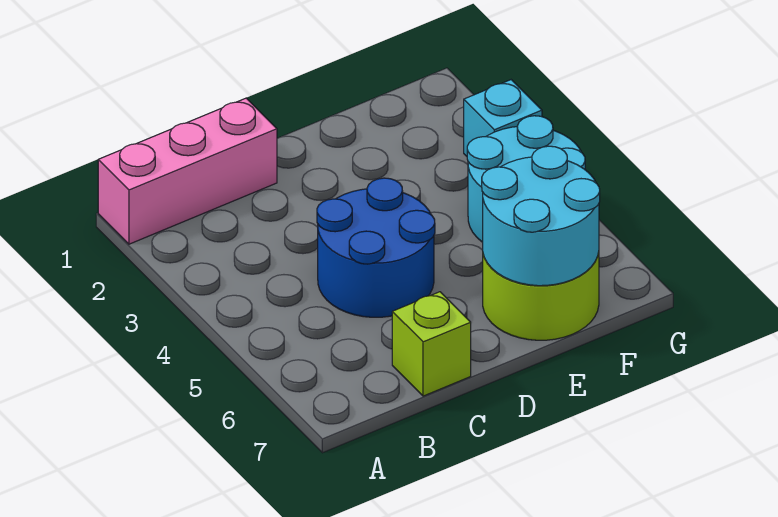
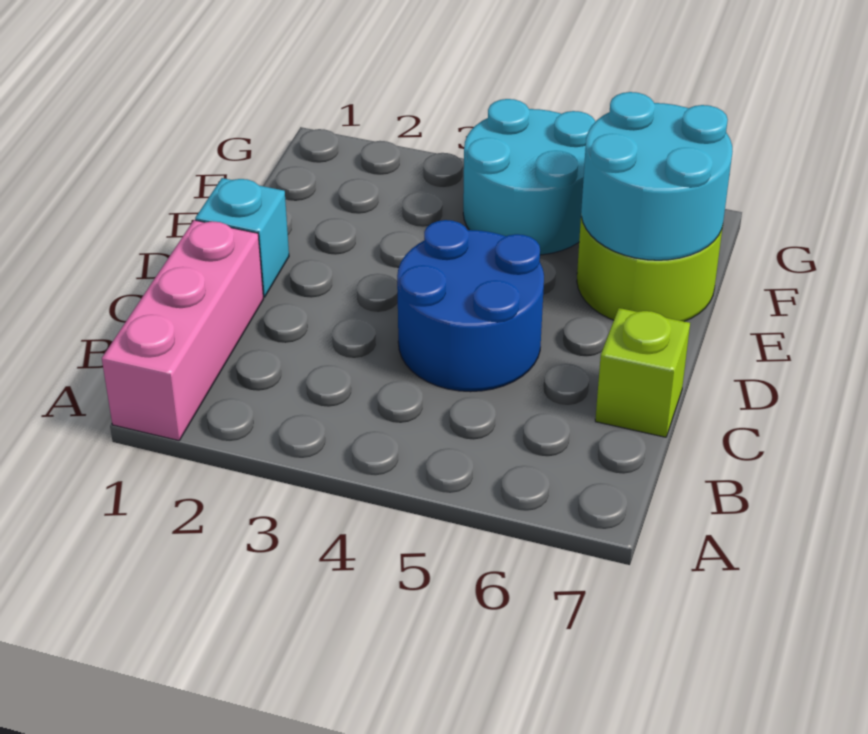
cyan 1x1 brick [464,80,542,156] -> cyan 1x1 brick moved to [195,178,289,297]

